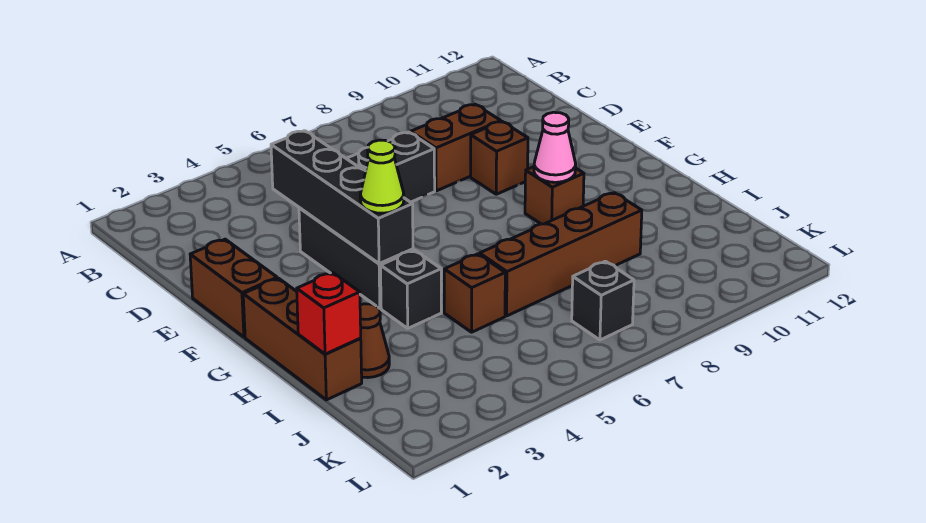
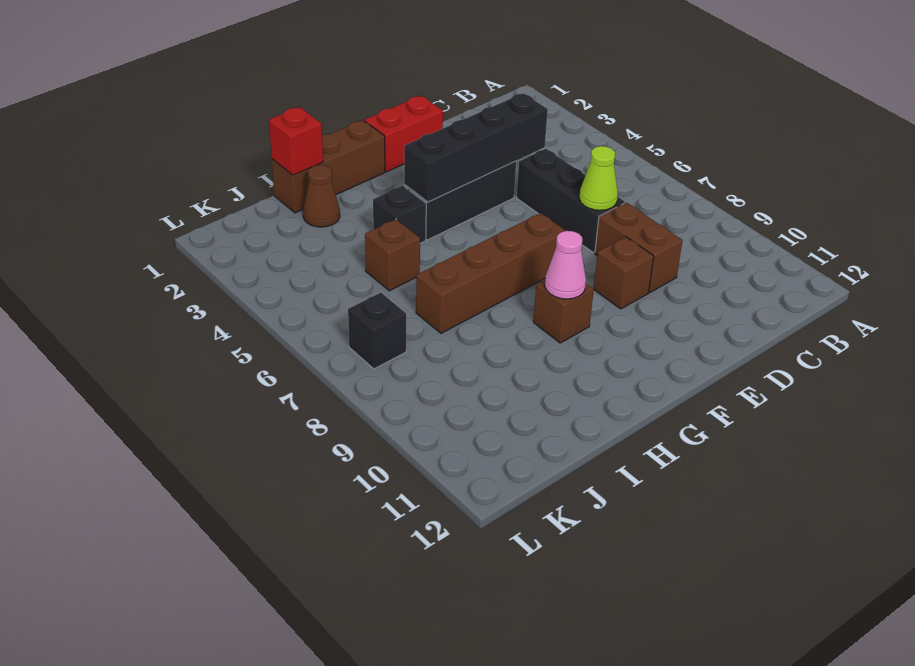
brown 1x2 brick [190,239,277,337] -> red 1x2 brick [364,96,443,172]
lime 1x1 cone [360,140,404,213] -> lime 1x1 cone moved to [580,146,618,210]
brown 1x4 brick [480,193,642,316] -> brown 1x4 brick turned to [416,213,566,333]

